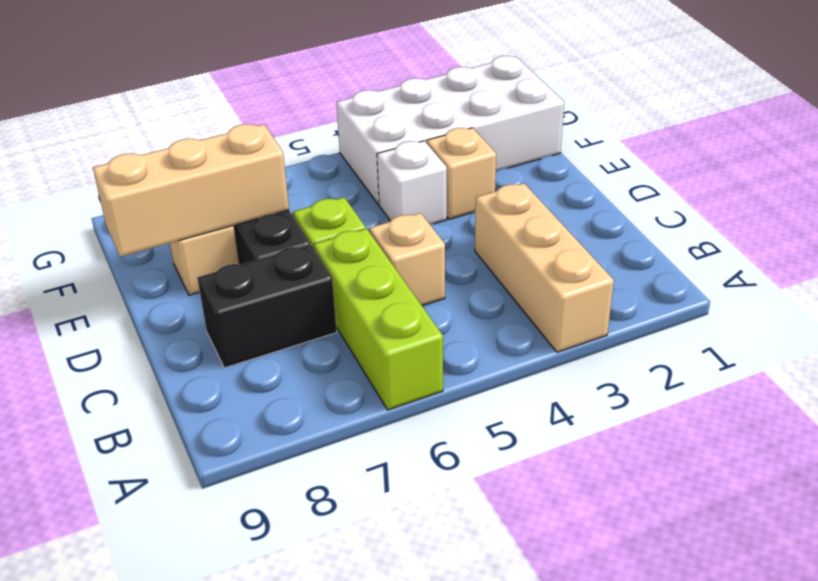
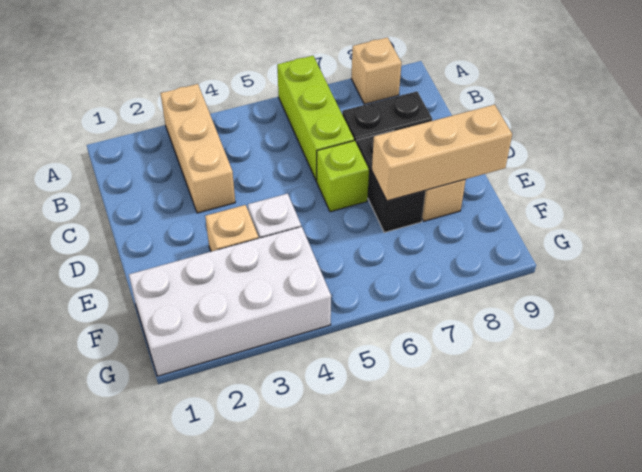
tan 1x1 brick [369,213,445,306] -> tan 1x1 brick moved to [351,37,401,104]

